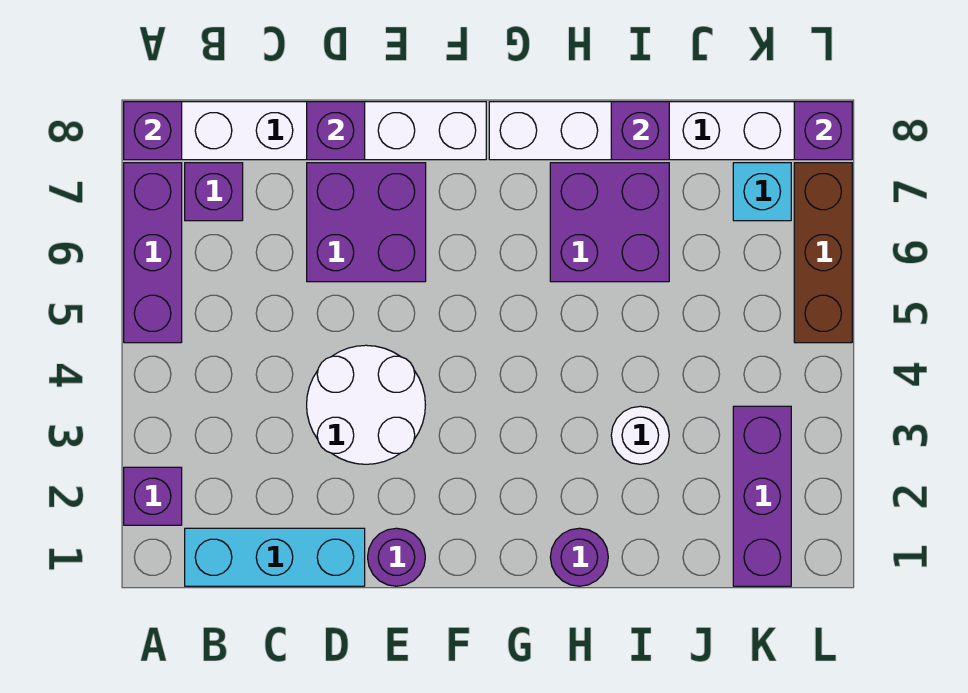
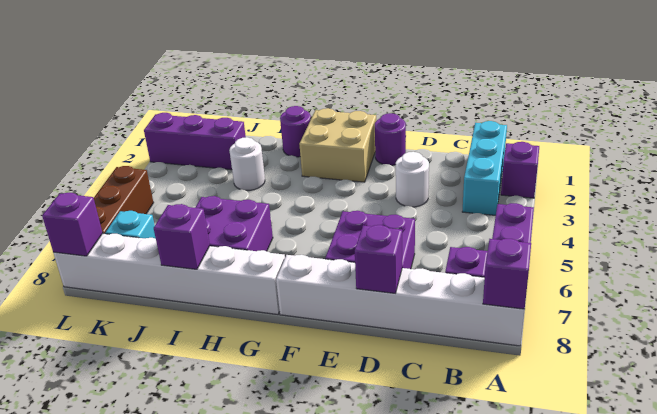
cyan 1x3 brick [185,528,365,586] -> cyan 1x3 brick turned to [462,121,507,215]
white 2x2 round brick [307,345,425,464] -> white 1x1 round brick [396,152,429,207]
none -> tan 2x2 brick [299,108,376,182]
purple 1x3 brick [733,406,791,586] -> purple 1x3 brick turned to [144,113,246,170]

